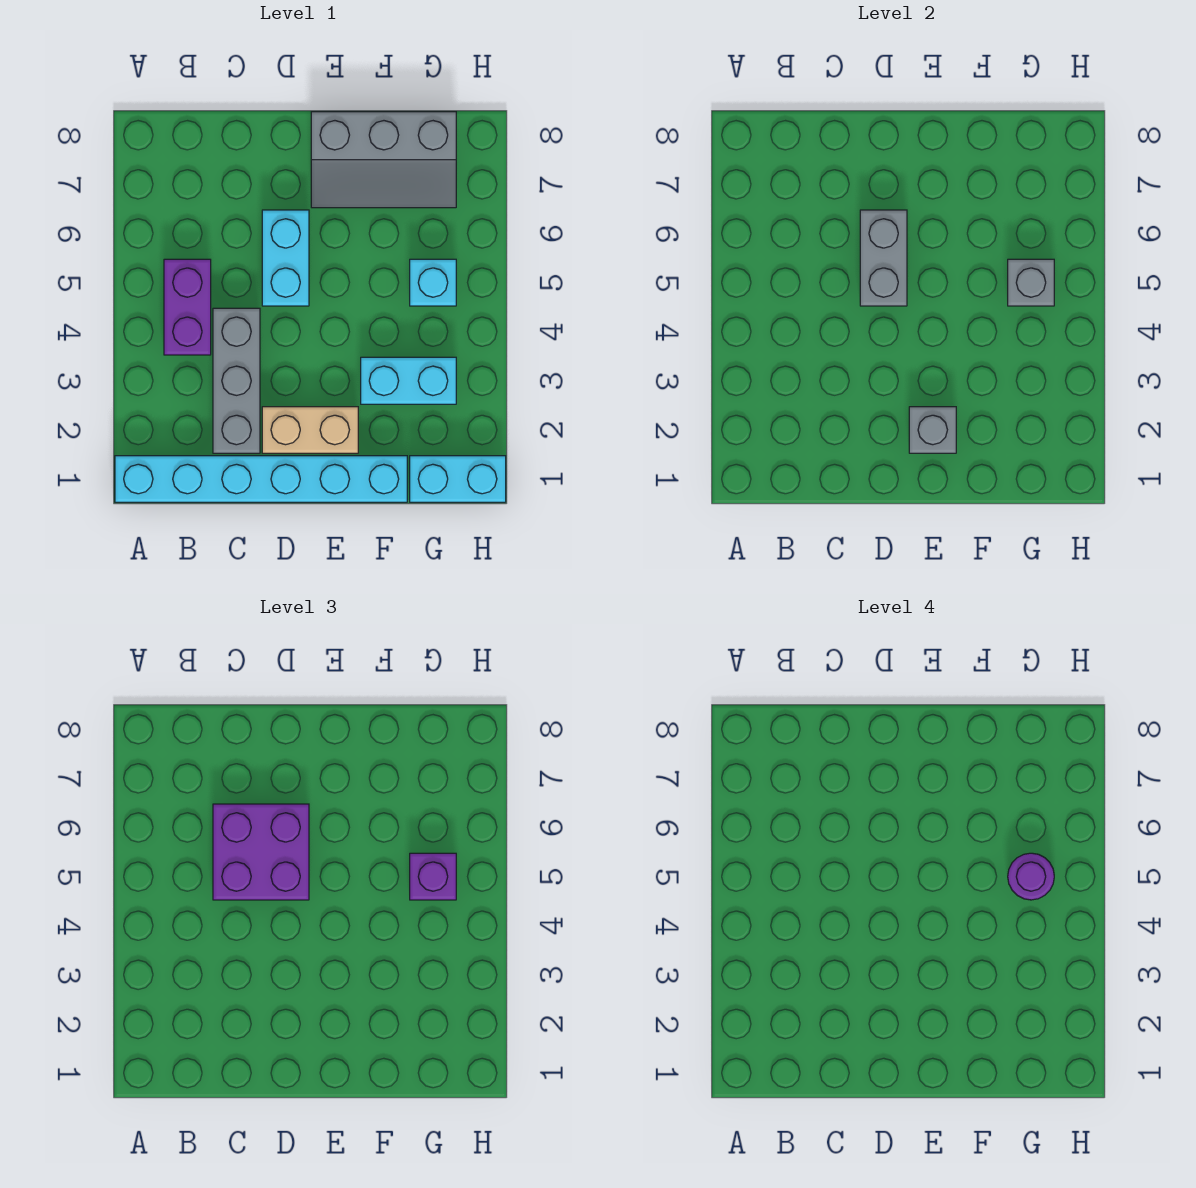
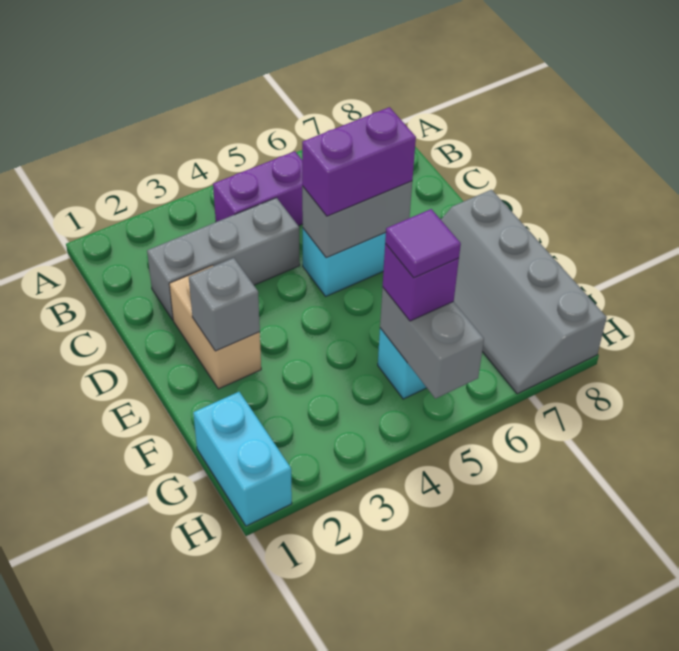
cyan 1x6 brick [115,456,407,502] -> none
purple 2x2 brick [213,804,309,900] -> purple 1x2 brick [302,107,416,216]
grey 2x3 slope [311,112,456,208] -> grey 2x4 slope [441,190,607,394]
cyan 1x2 brick [361,357,456,404] -> none
grey 1x1 brick [1008,259,1054,306] -> grey 1x2 brick [380,287,484,399]
purple 1x1 round brick [1008,853,1054,900] -> purple 1x1 tile [385,209,461,278]

